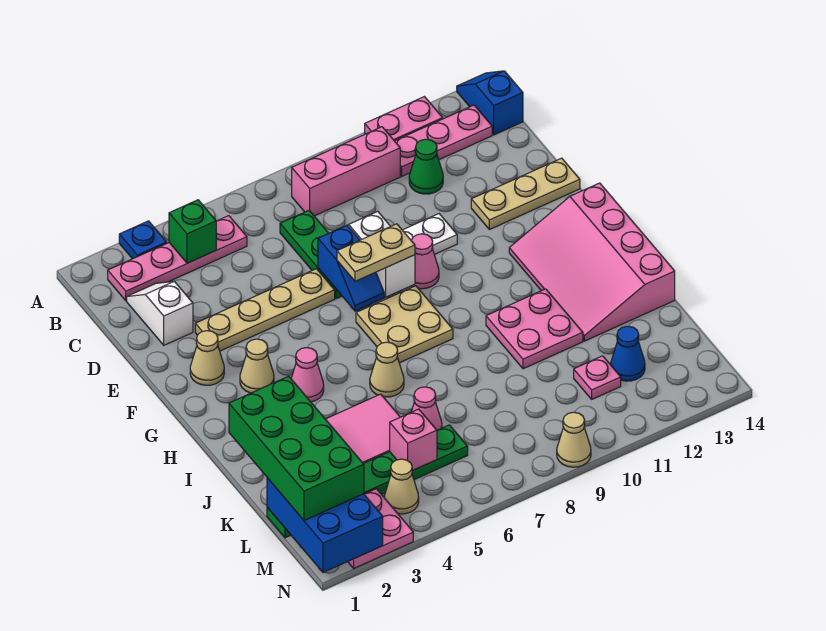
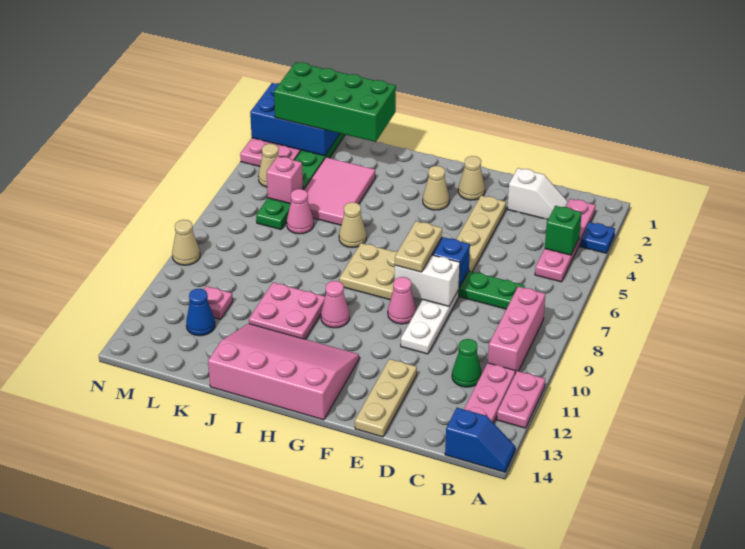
pink 1x1 cone [291,348,324,402] -> pink 1x1 cone moved to [321,281,349,328]

